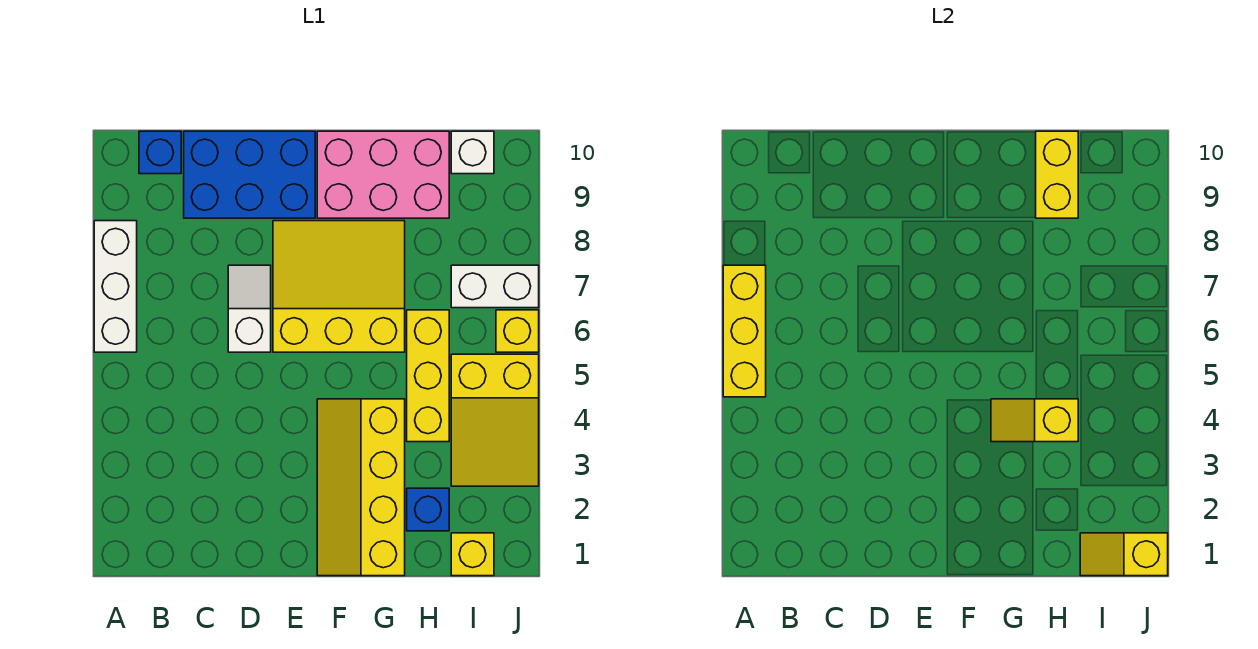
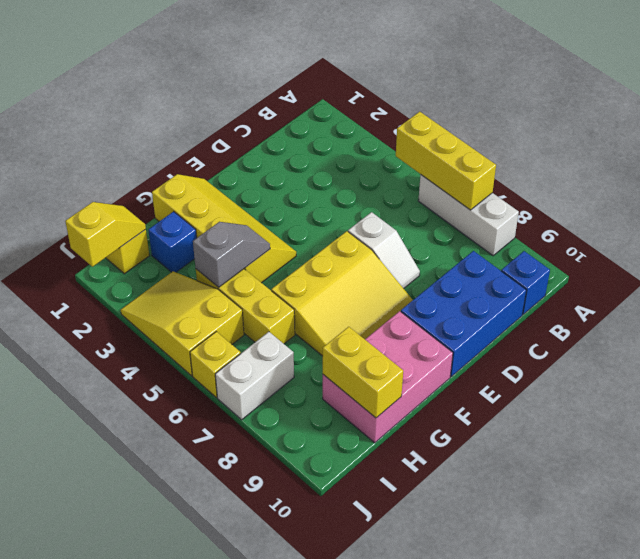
yellow 1x2 slope [991,399,1078,442] -> grey 1x2 slope [193,222,270,287]
white 1x1 brick [451,131,494,174] -> none

